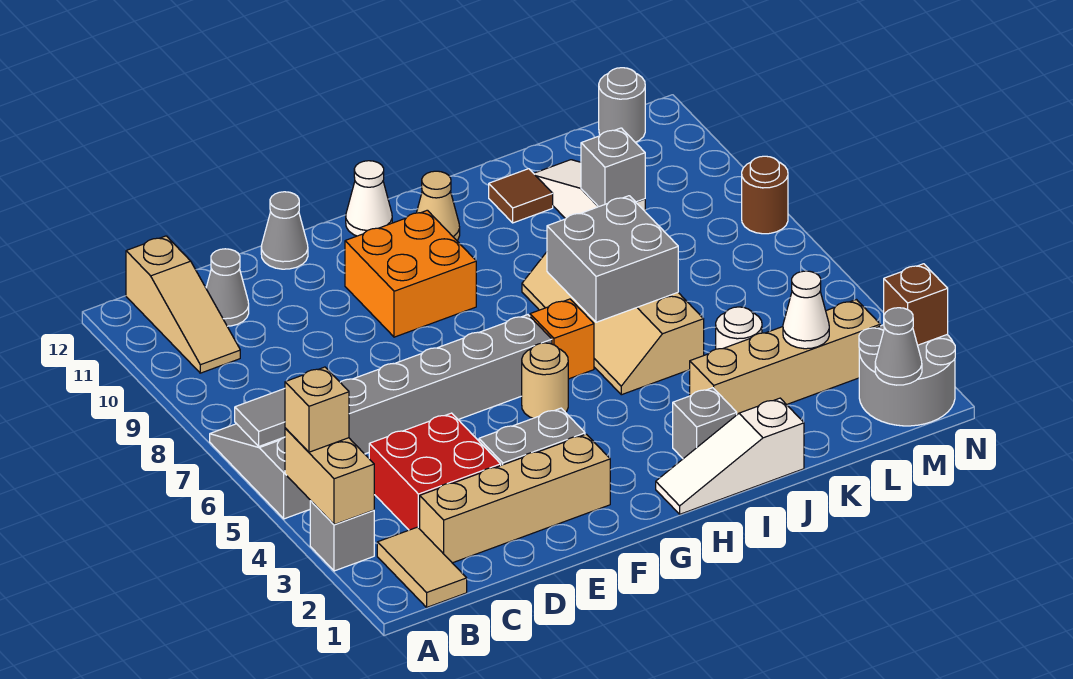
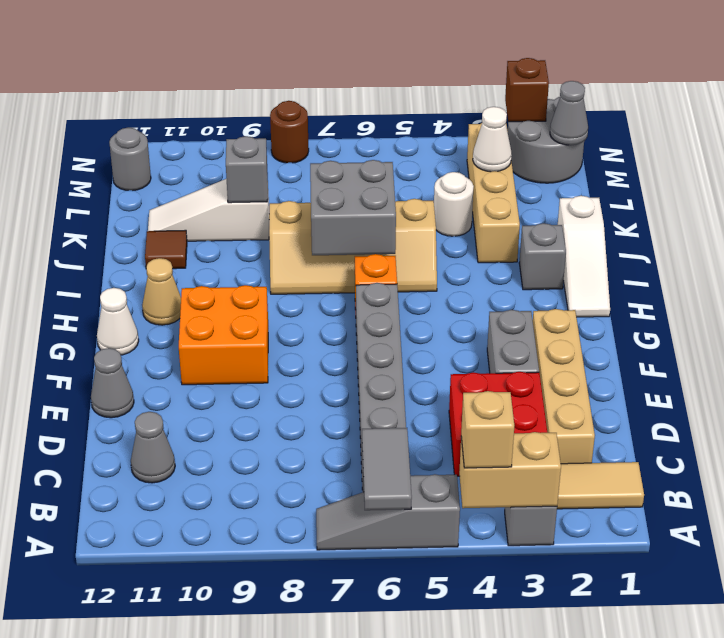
tan 1x3 slope [126,236,240,373] -> none
tan 1x1 round brick [522,343,568,418] -> none

